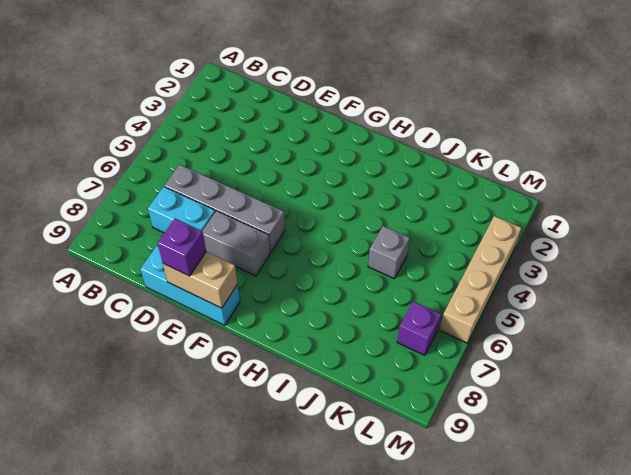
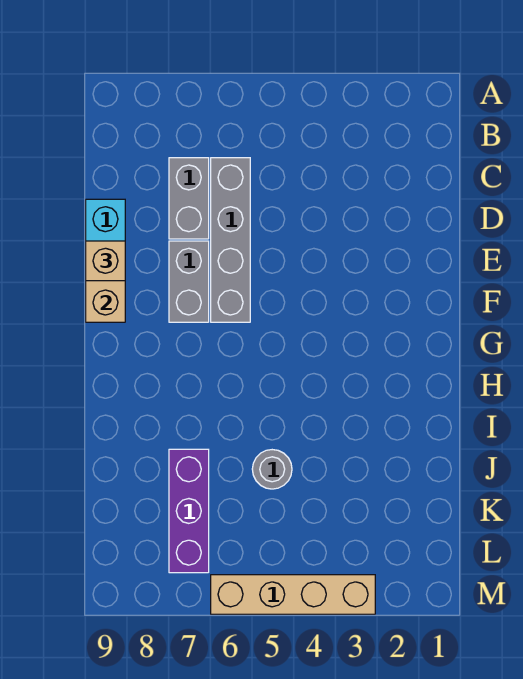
cyan 1x2 brick [148,187,215,233] -> grey 1x2 brick [169,158,209,239]
purple 1x1 brick [158,219,206,276] -> tan 1x1 brick [86,241,125,281]
grey 1x1 brick [368,226,410,279] -> grey 1x1 round brick [252,450,292,489]
purple 1x1 brick [397,301,441,355] -> purple 1x3 brick [169,449,209,573]

